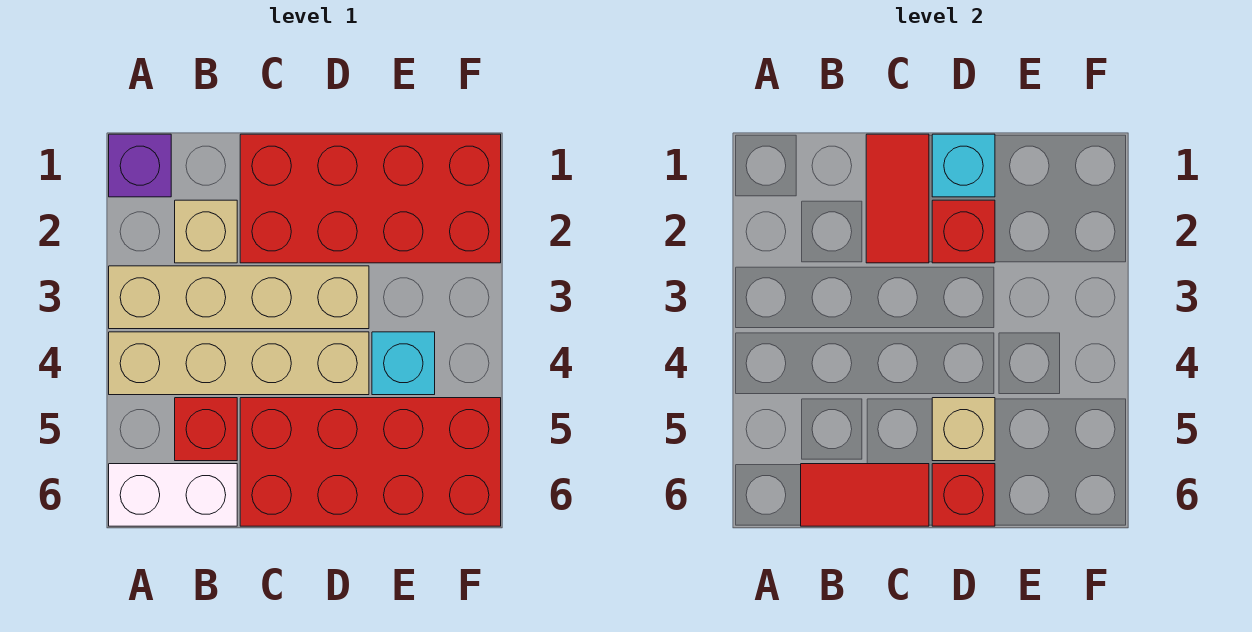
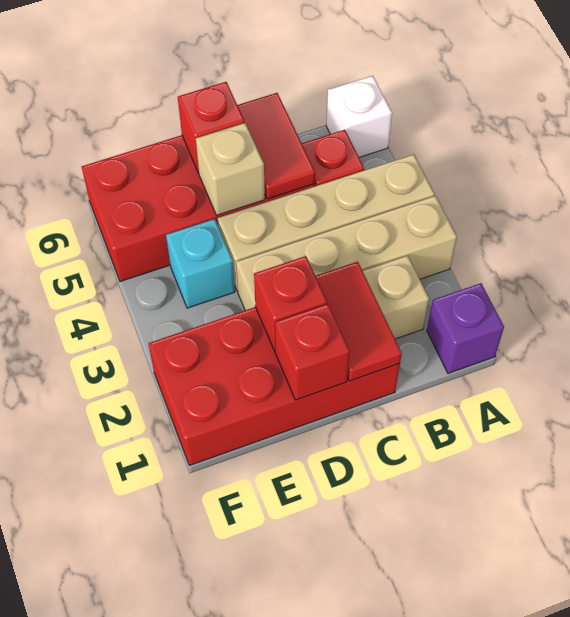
white 1x2 brick [109,464,237,526] -> white 1x1 brick [326,76,392,157]
red 1x2 tile [801,464,929,526] -> red 1x2 tile turned to [237,93,315,199]
cyan 1x1 brick [932,134,995,197] -> red 1x1 brick [275,304,350,400]

